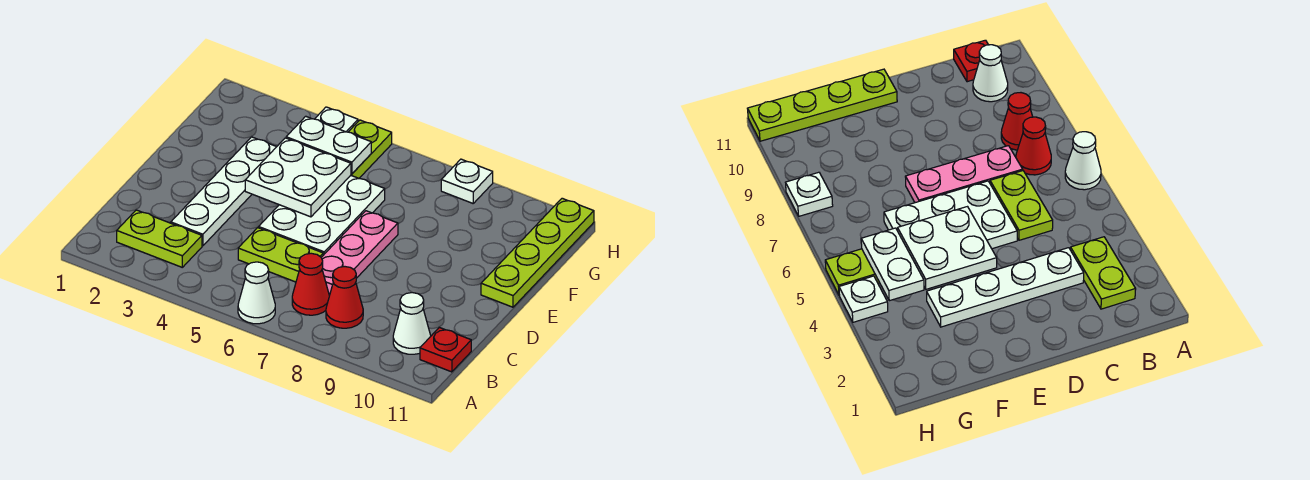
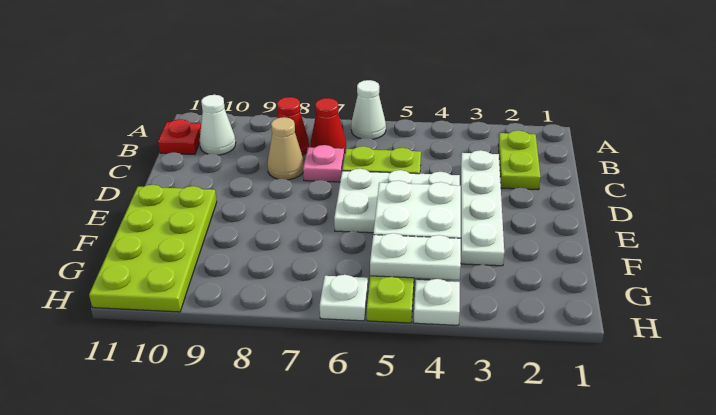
lime 1x2 plate [117,210,202,267] -> lime 1x2 plate turned to [498,130,541,190]
pink 1x3 plate [321,211,398,295] -> pink 1x1 plate [303,145,344,182]
none -> tan 1x1 cone [267,117,304,180]
white 2x3 plate [259,175,385,255] -> white 2x3 plate turned to [334,169,460,233]
lime 1x4 plate [481,198,594,307] -> lime 2x4 plate [89,185,217,312]
white 1x1 plate [441,159,493,203] -> white 1x1 plate moved to [320,275,368,321]

